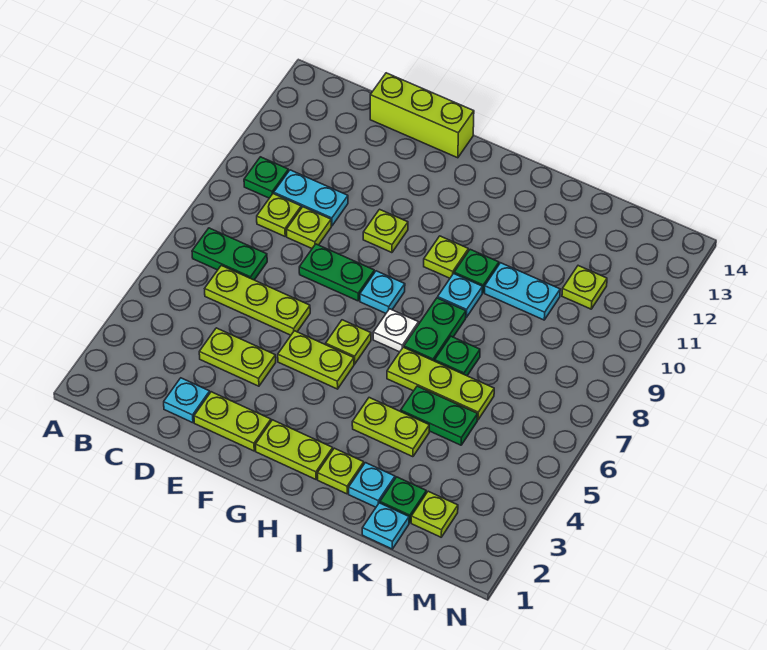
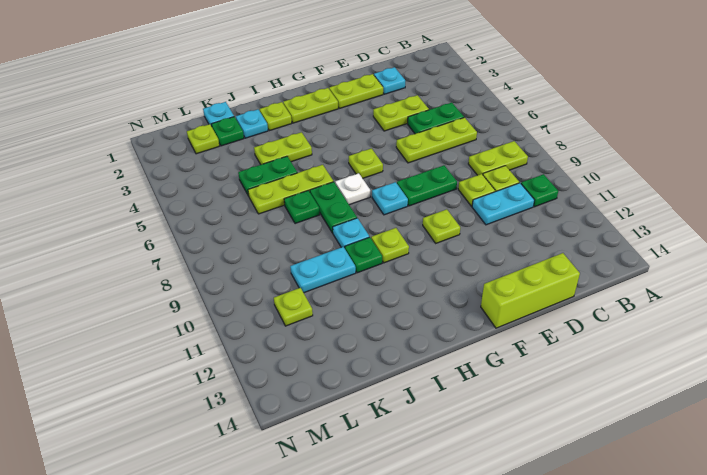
green 1x2 plate [192,228,267,280] -> green 1x2 plate moved to [408,103,464,134]
lime 1x2 plate [278,331,354,389] -> lime 1x2 plate moved to [468,141,528,175]

